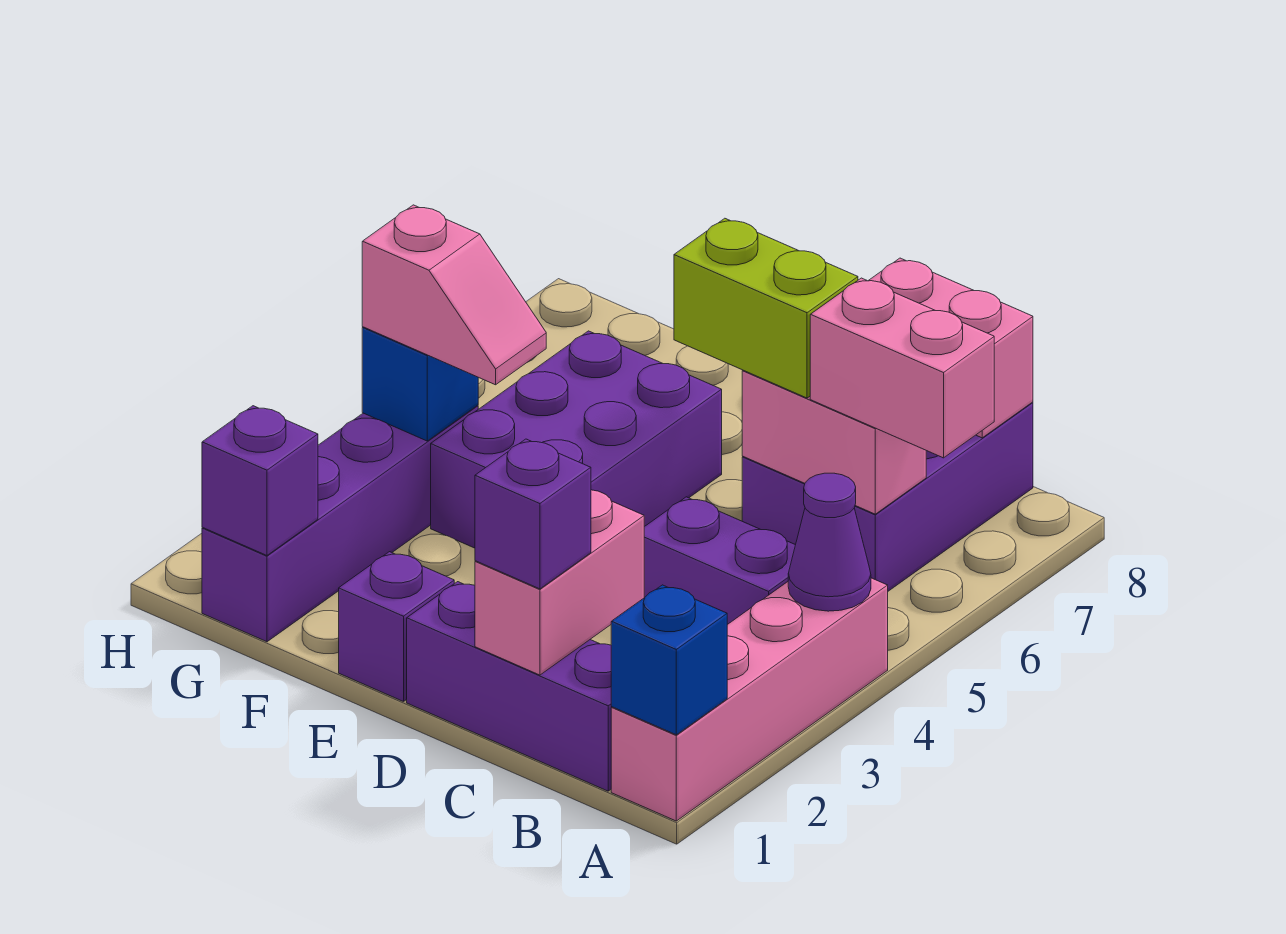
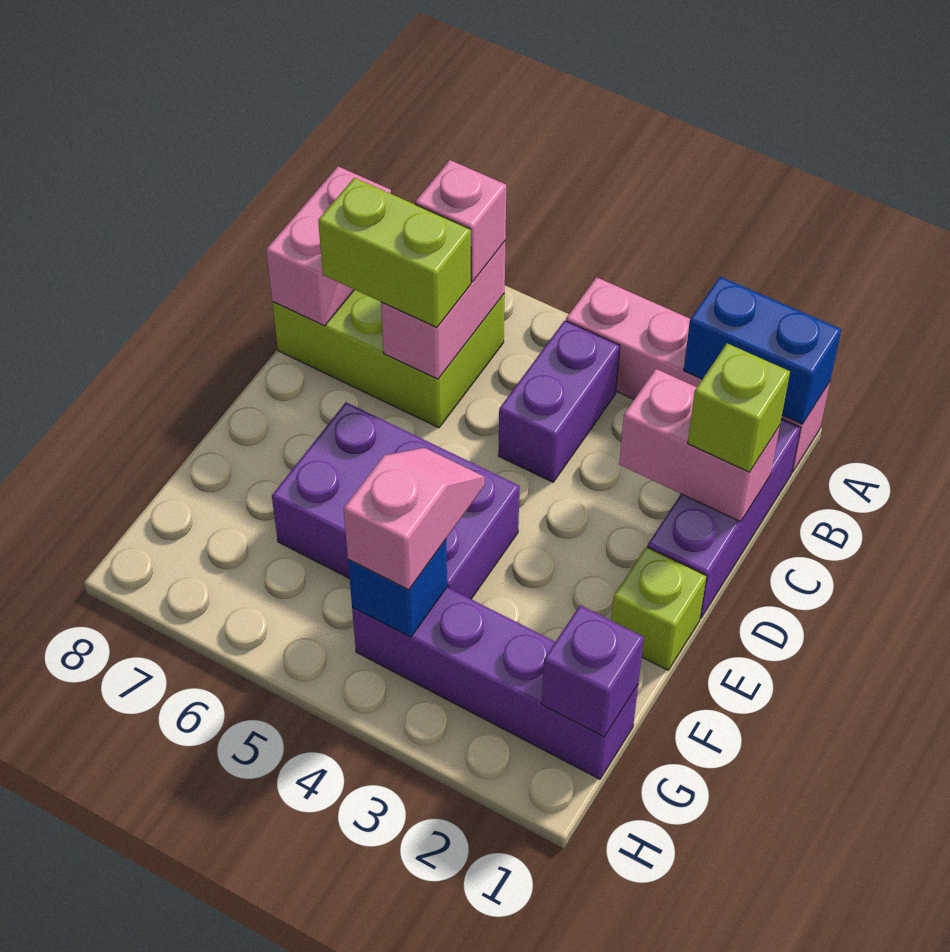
blue 1x1 brick [611,585,727,735] -> blue 1x2 brick [684,277,841,424]
purple 1x1 cone [788,473,871,611] -> none
pink 1x2 brick [810,278,994,458] -> pink 1x1 brick [415,160,506,282]
purple 2x3 brick [742,402,1033,591] -> lime 2x3 brick [272,290,505,428]
purple 1x1 brick [475,439,591,589] -> lime 1x1 brick [688,343,790,472]
lime 1x2 brick [674,218,858,398] -> lime 1x2 brick turned to [318,178,471,327]
purple 1x1 brick [339,552,454,702] -> lime 1x1 brick [611,547,707,670]

